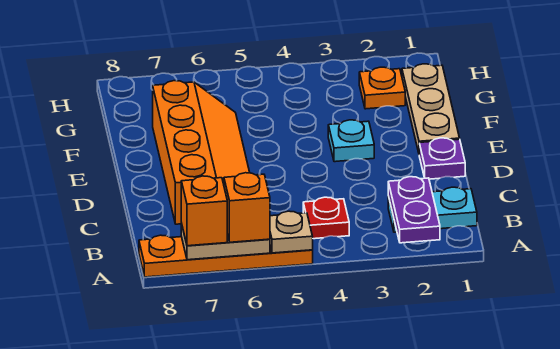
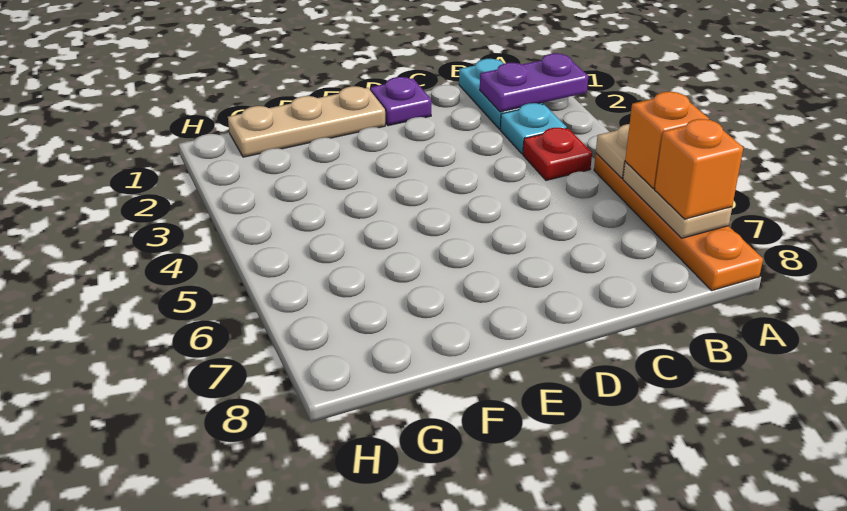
orange 2x4 slope [153,81,250,224] -> none
cyan 1x1 plate [328,120,374,162] -> cyan 1x1 plate moved to [500,103,567,154]
orange 1x1 plate [359,67,405,109] -> none

